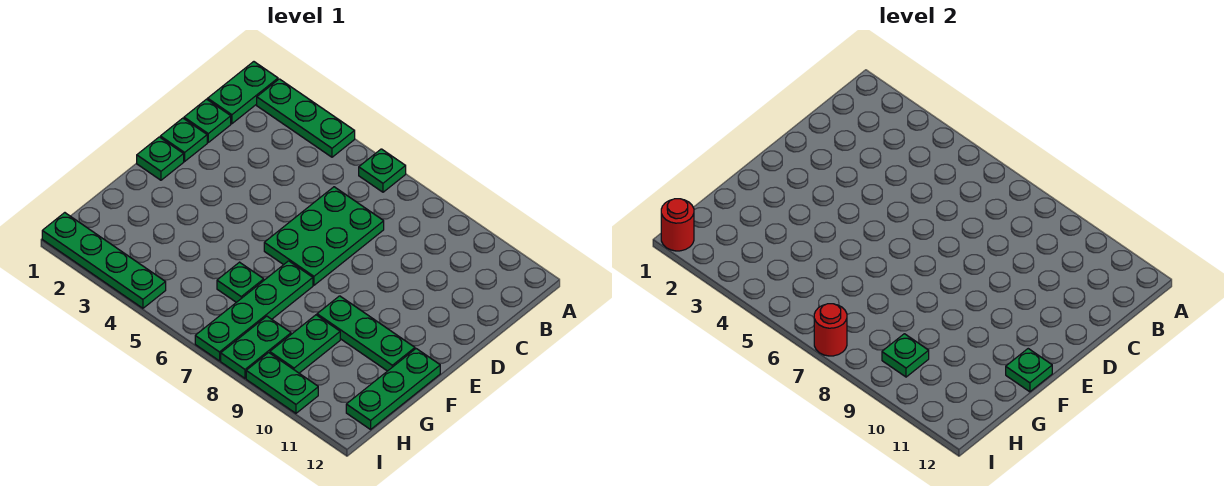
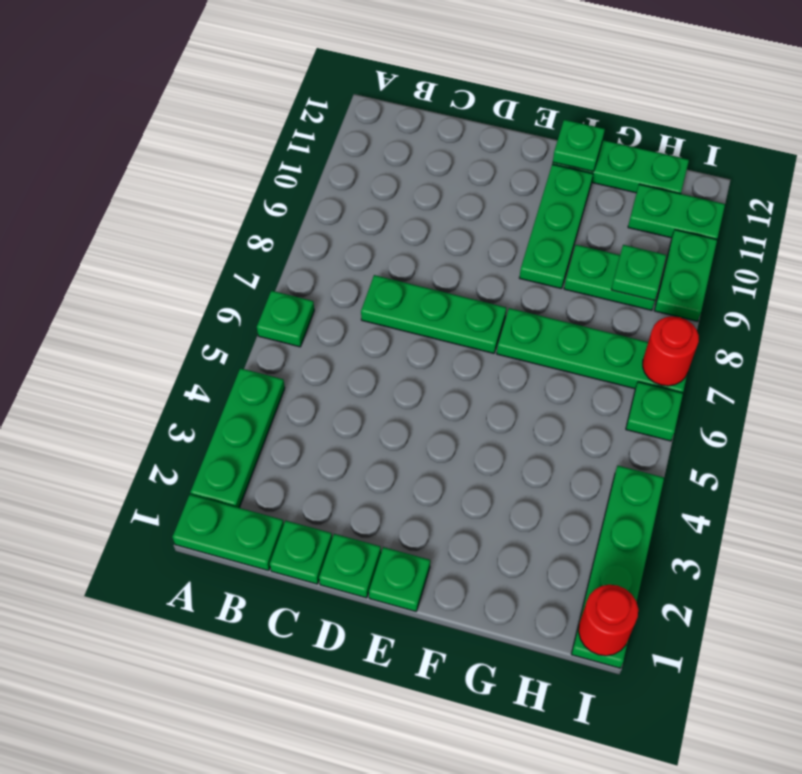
green 2x3 plate [264,187,384,285] -> green 1x3 plate [361,275,506,353]
green 1x1 plate [217,262,264,302] -> green 1x1 plate moved to [626,382,683,441]
green 1x2 plate [221,316,291,378] -> green 1x2 plate moved to [628,184,725,239]

